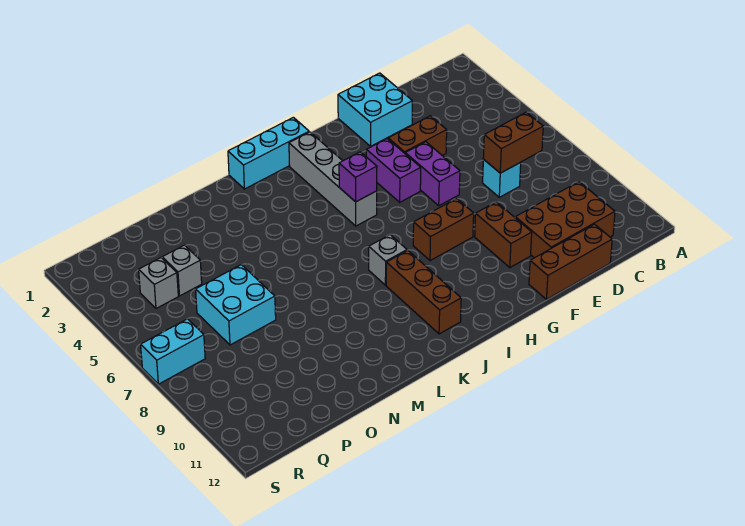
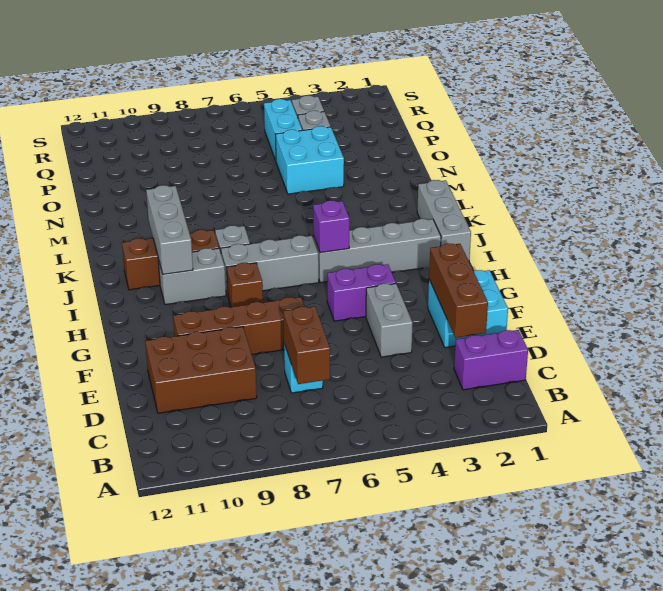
brown 2x3 brick [515,182,615,258] -> brown 2x3 brick turned to [145,327,257,413]
brown 1x3 brick [529,224,612,299] -> brown 1x3 brick moved to [429,243,488,338]
brown 1x2 brick [388,116,447,156] -> grey 1x2 brick [366,284,413,357]
purple 1x2 brick [405,142,460,206] -> purple 1x2 brick moved to [454,330,528,390]
brown 1x2 brick [475,202,532,268] -> brown 1x4 brick [173,297,305,355]
brown 1x2 brick [413,199,474,261] -> brown 1x1 brick [226,263,263,307]
cyan 1x3 brick [228,117,309,189] -> grey 1x3 brick [417,180,471,261]
none -> grey 1x3 brick [221,235,319,295]
none -> grey 1x2 brick [158,248,226,305]
none -> grey 1x3 brick [146,185,193,274]
cyan 2x2 brick [196,265,276,345] -> cyan 2x2 brick moved to [276,126,344,194]
cyan 1x2 brick [141,319,205,384] -> cyan 1x2 brick moved to [264,99,302,160]

